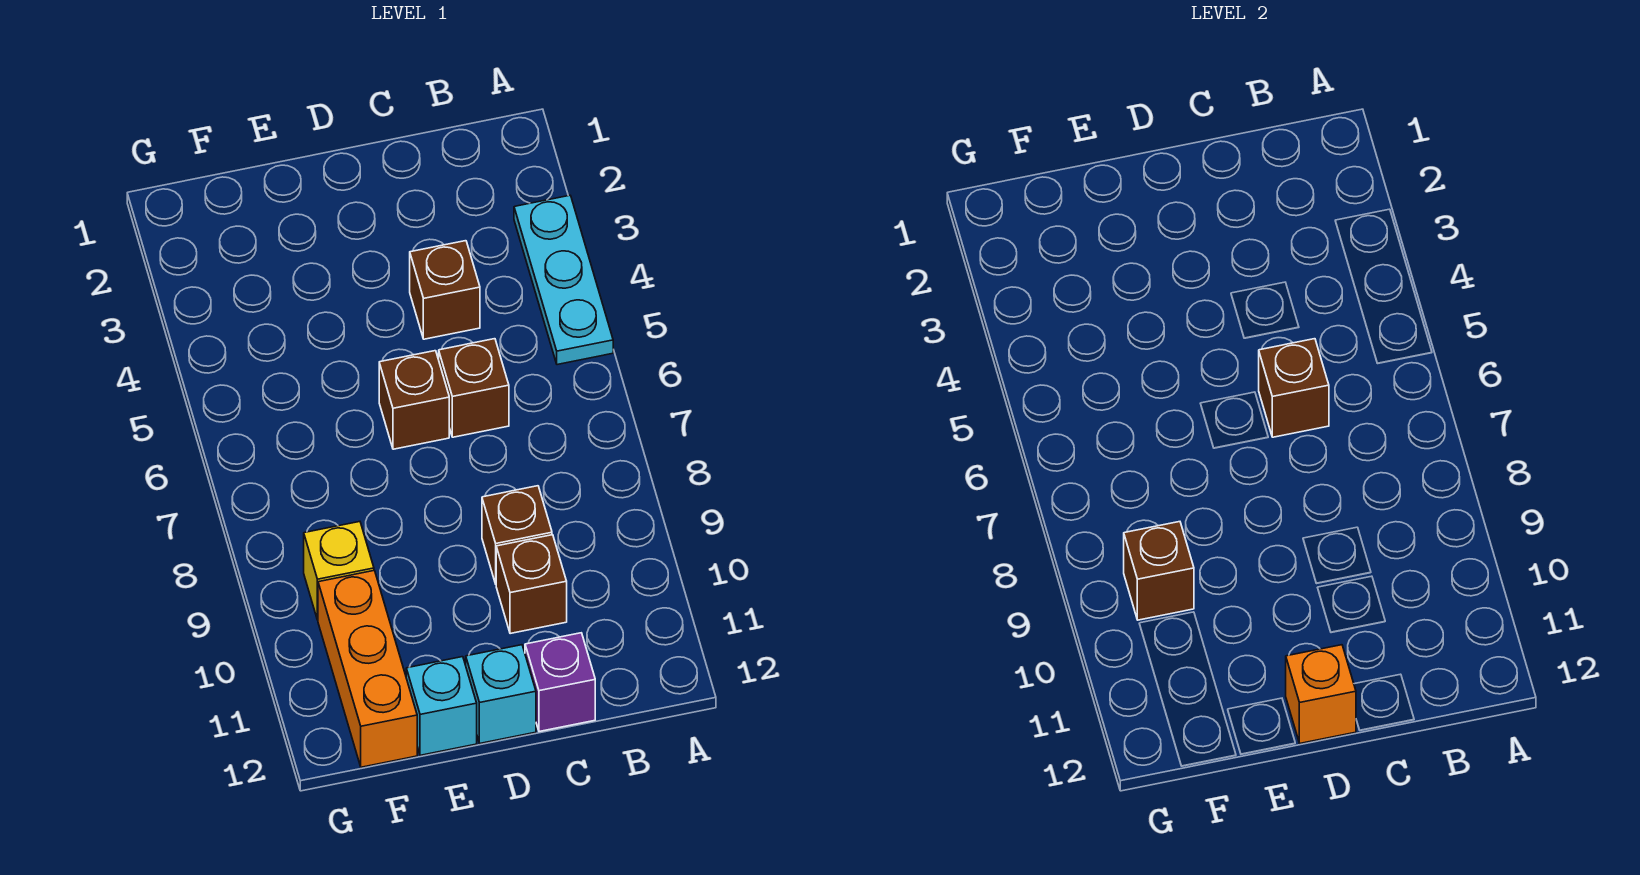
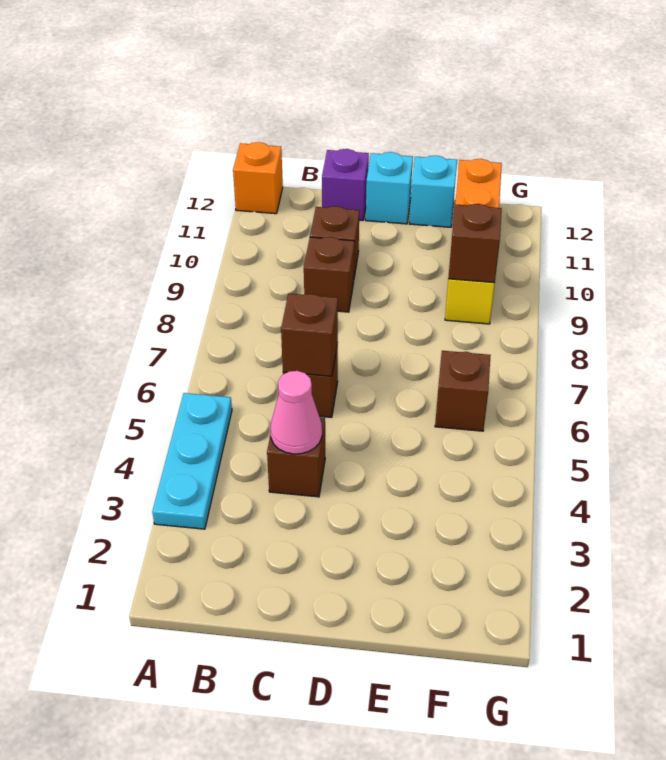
none -> pink 1x1 cone [271,371,322,454]
brown 1x1 brick [379,351,449,449] -> brown 1x1 brick moved to [435,351,491,431]
orange 1x1 brick [1286,645,1356,743] -> orange 1x1 brick moved to [233,142,283,214]

